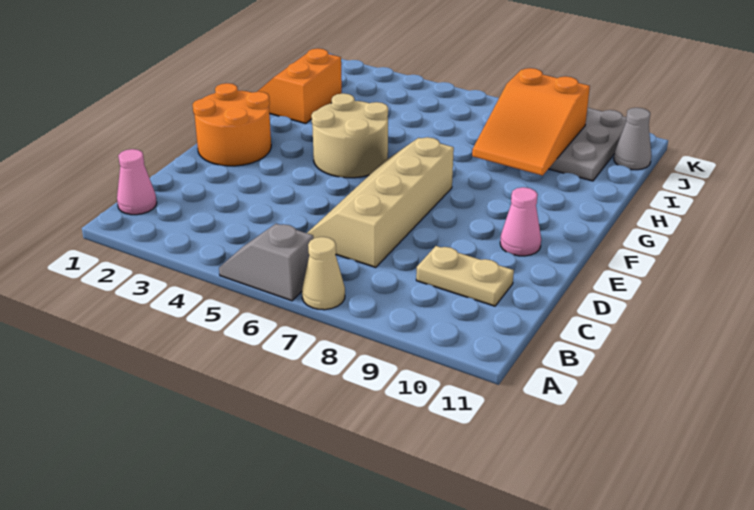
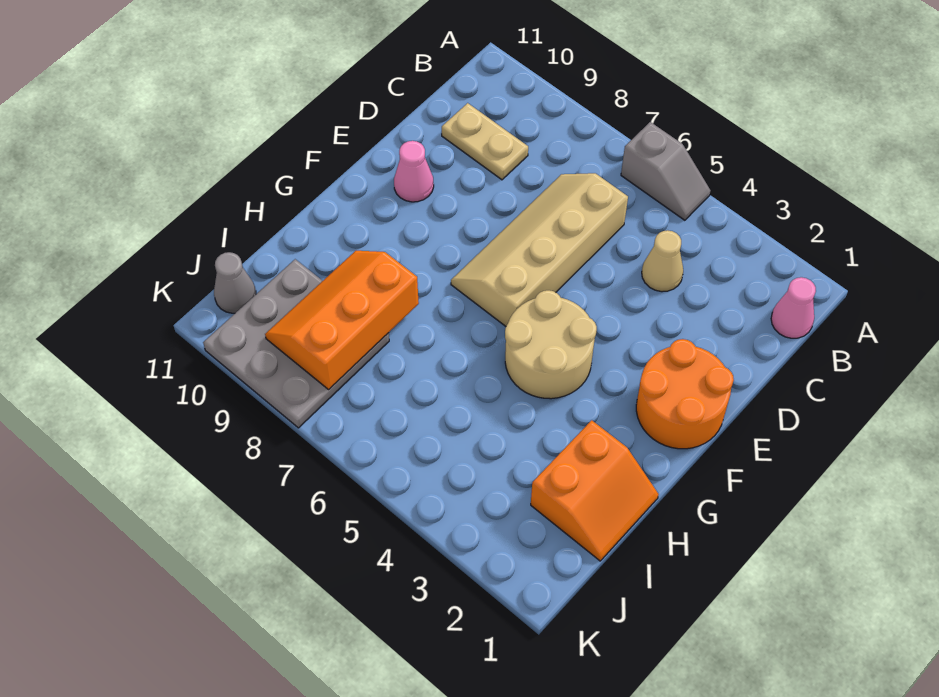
tan 1x1 cone [302,237,345,310] -> tan 1x1 cone moved to [642,230,683,292]
tan 2x4 slope [308,137,454,268] -> tan 2x4 slope turned to [451,173,628,326]
orange 2x3 slope [472,68,590,175] -> orange 2x3 slope turned to [265,251,419,389]

